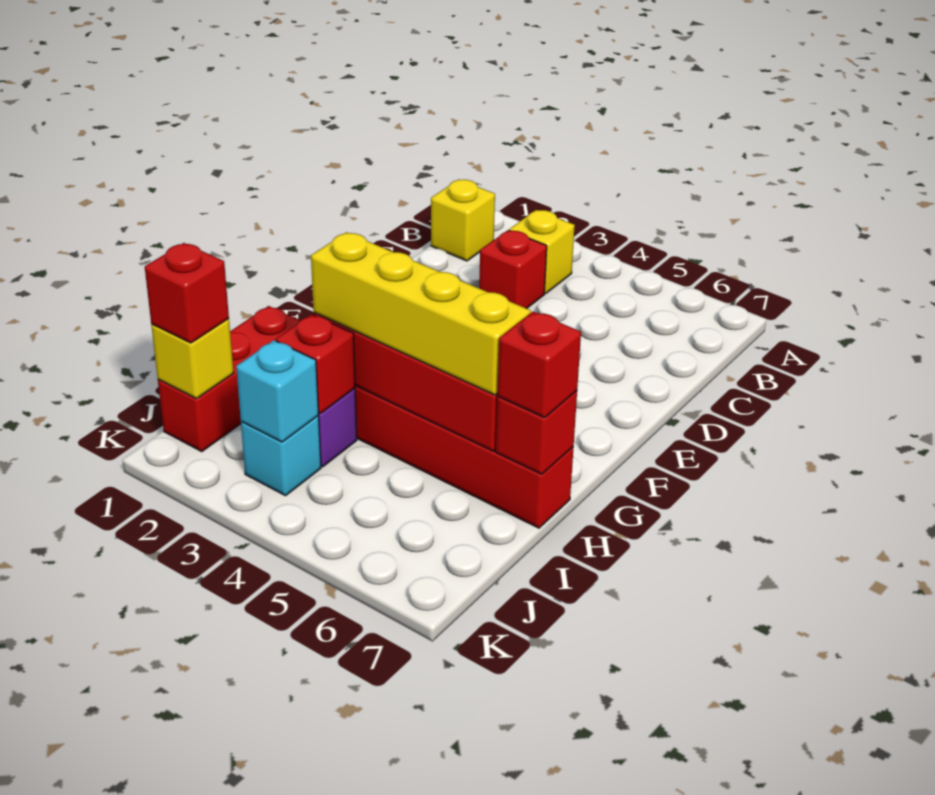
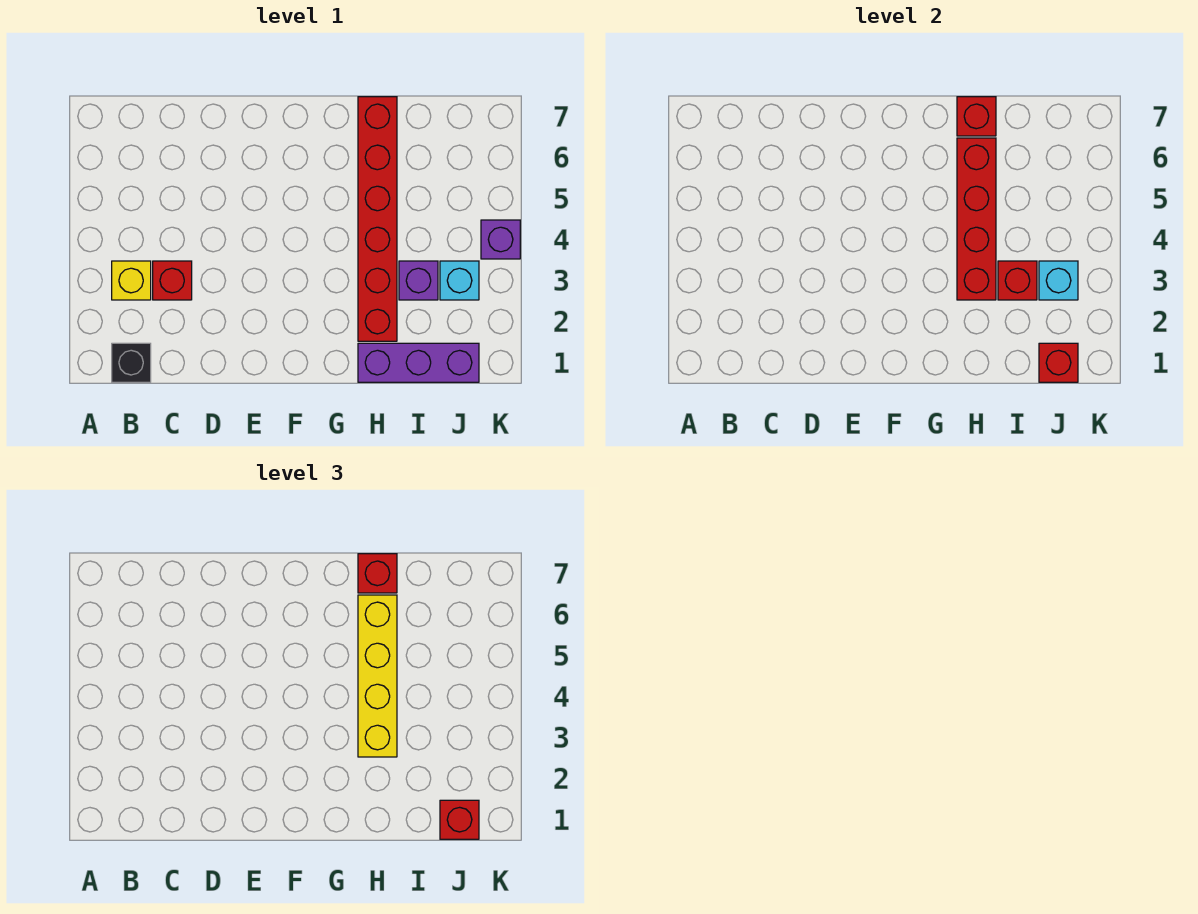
yellow 1x1 brick [431,180,495,261] -> black 1x1 brick [112,343,151,382]
red 1x3 brick [158,306,300,452] -> purple 1x3 brick [358,343,479,382]
yellow 1x1 brick [151,319,233,399] -> red 1x1 brick [1039,343,1078,382]
none -> purple 1x1 brick [481,220,520,259]

